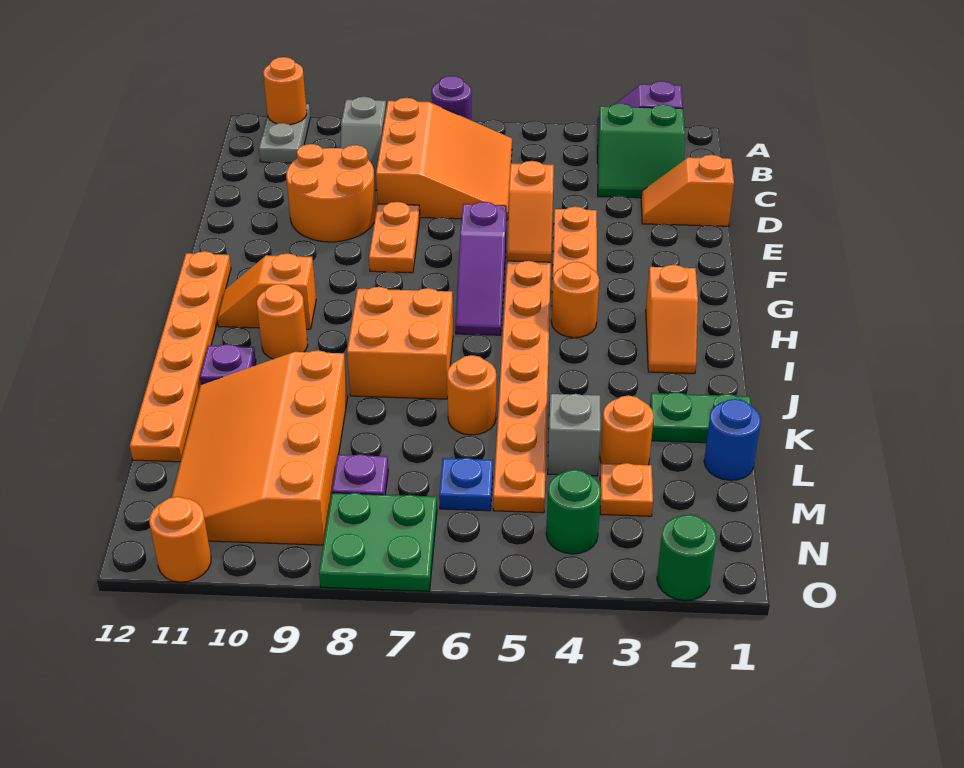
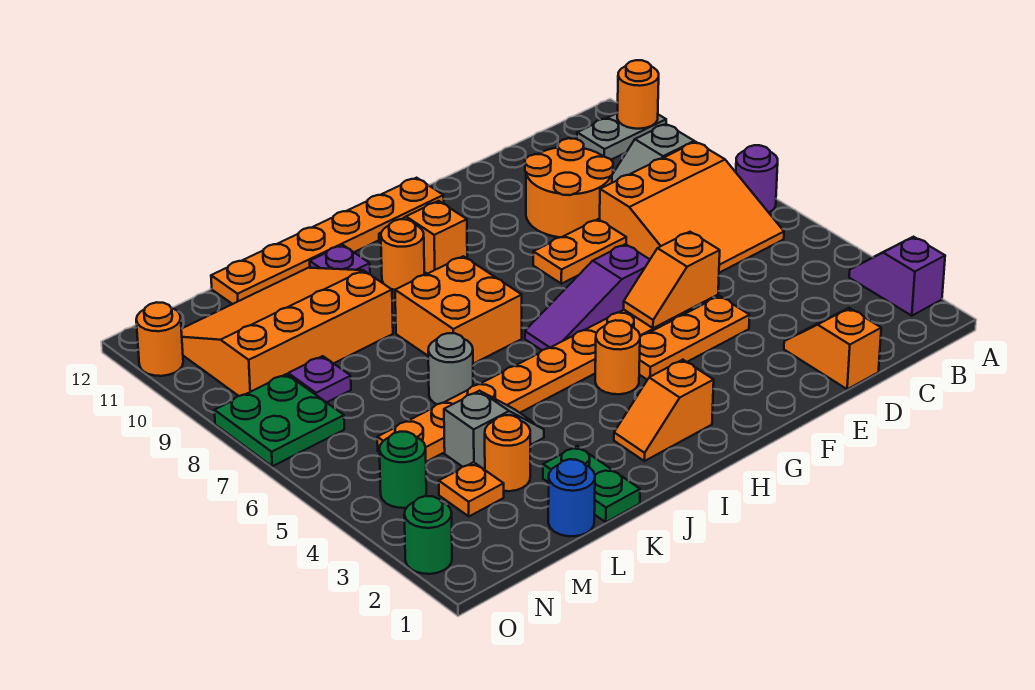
green 2x2 slope [597,103,685,198] -> none
orange 1x1 round brick [447,355,496,435] -> grey 1x1 round brick [428,333,473,404]
blue 1x1 plate [439,458,493,511] -> none

